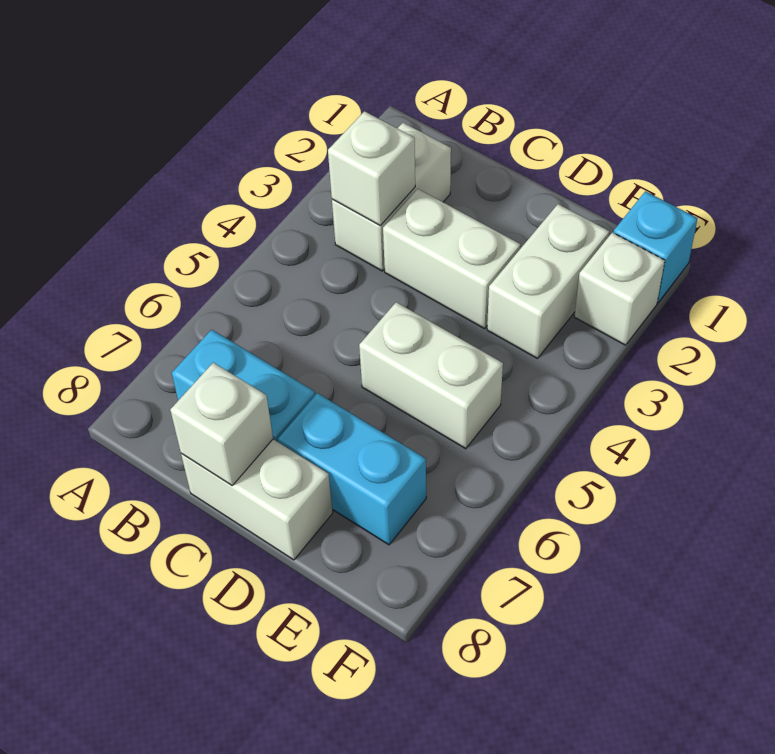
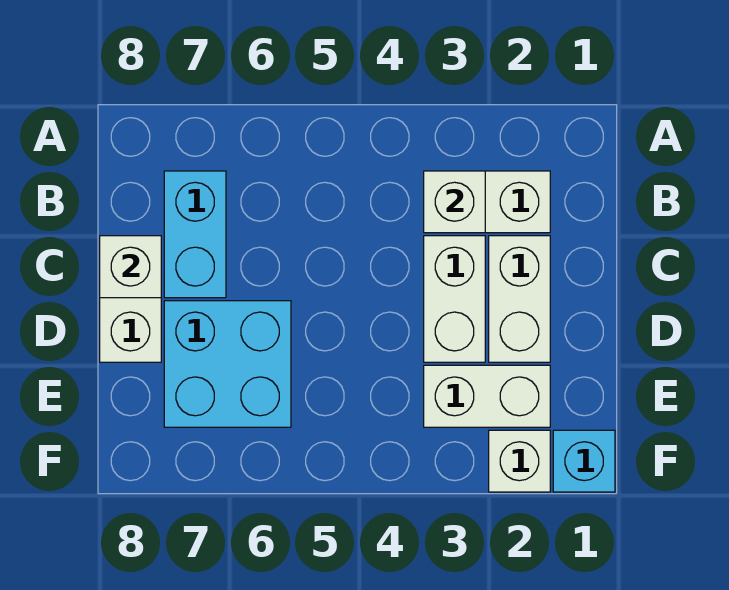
white 1x2 brick [359,302,503,449] -> white 1x2 brick moved to [489,236,550,362]
cyan 1x2 brick [278,393,426,545] -> cyan 2x2 brick [164,301,291,427]

